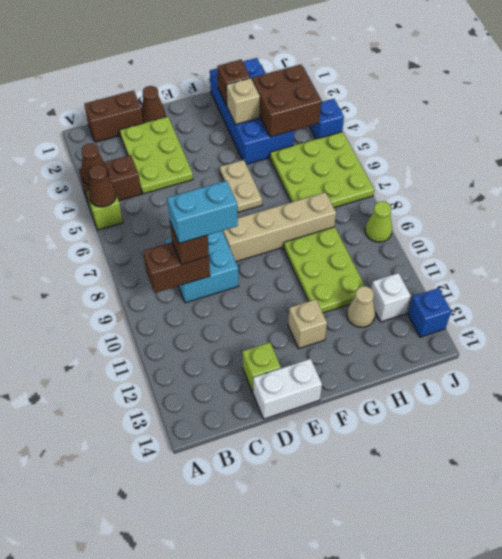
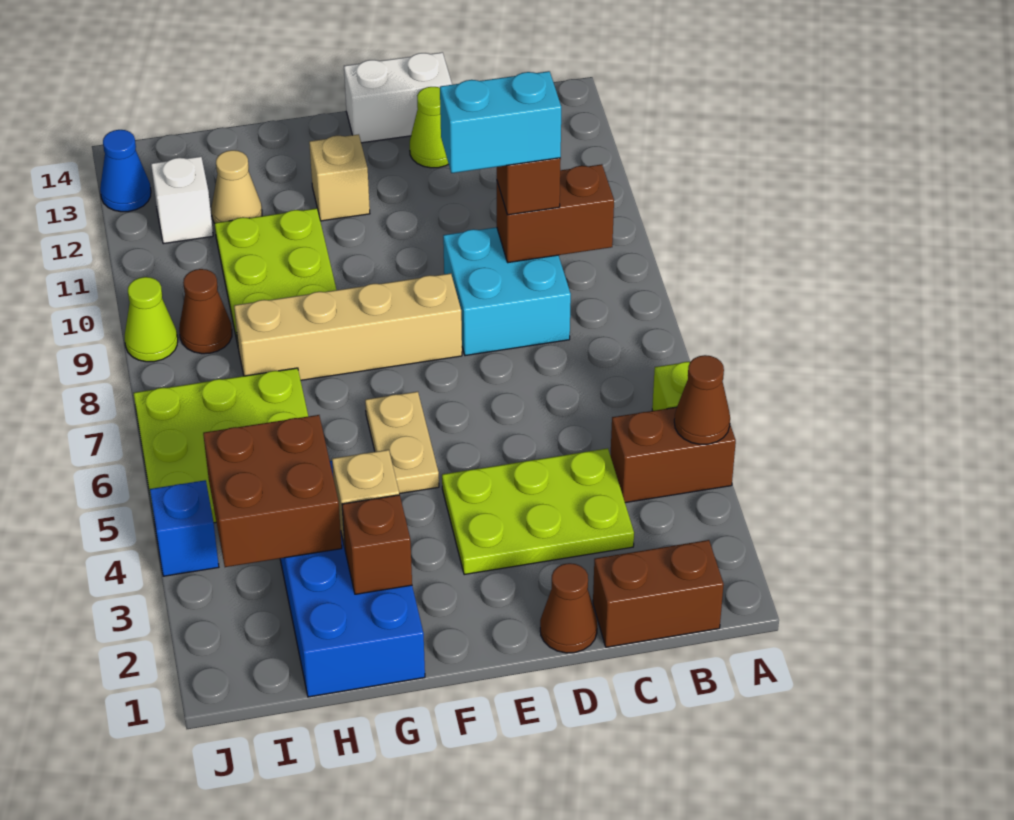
brown 1x1 cone [88,165,116,207] -> brown 1x1 cone moved to [179,269,232,354]
lime 2x3 plate [120,117,193,194] -> lime 2x3 plate turned to [442,448,634,575]
lime 1x1 brick [242,342,281,392] -> lime 1x1 cone [410,87,449,168]
blue 1x1 brick [408,288,451,337] -> blue 1x1 cone [100,130,151,212]

